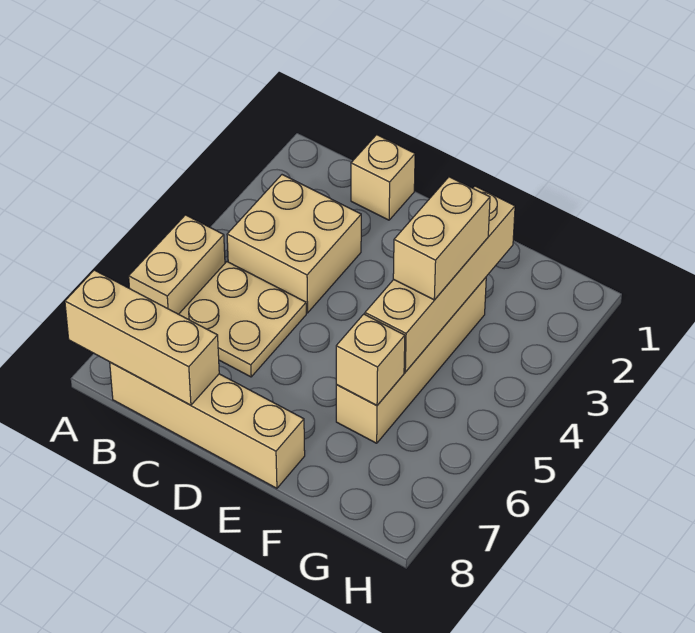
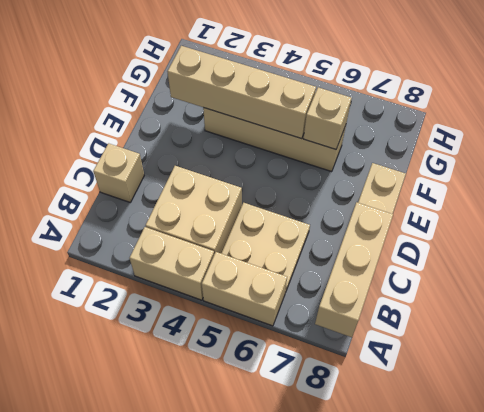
tan 1x2 brick [393,177,490,300] -> tan 1x2 brick moved to [130,227,214,300]

